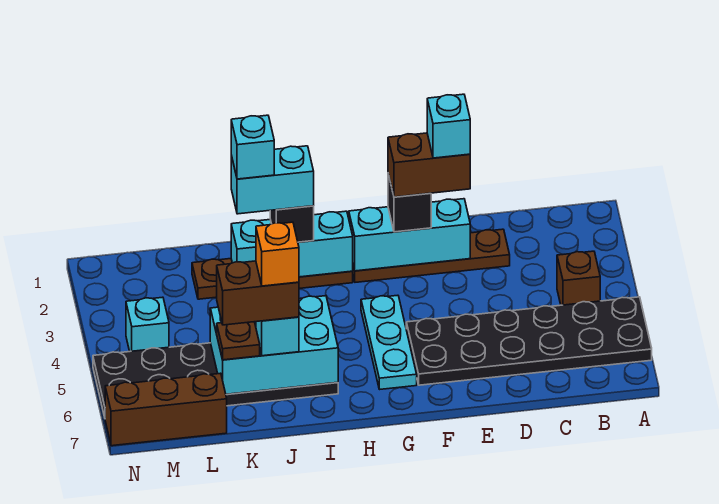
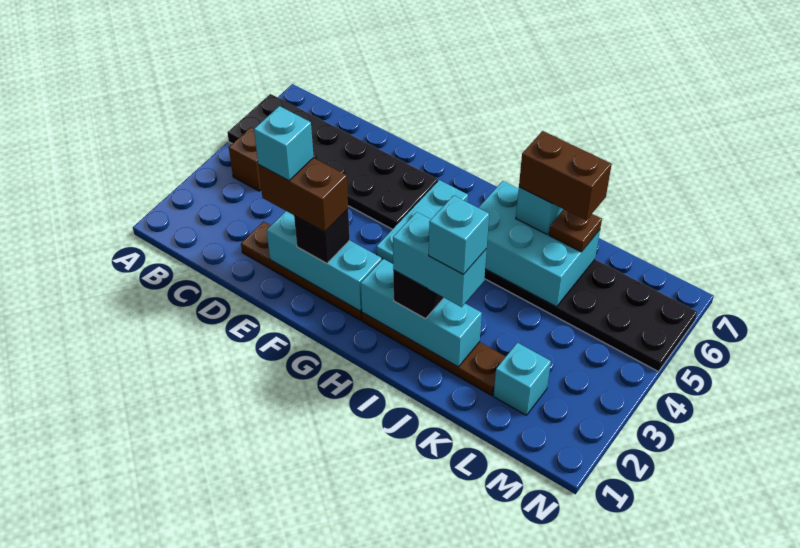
orange 1x1 brick [256,222,299,286] -> none
brown 1x3 brick [105,373,227,446] -> none
cyan 1x1 brick [126,297,169,351] -> cyan 1x1 brick moved to [493,343,551,415]

